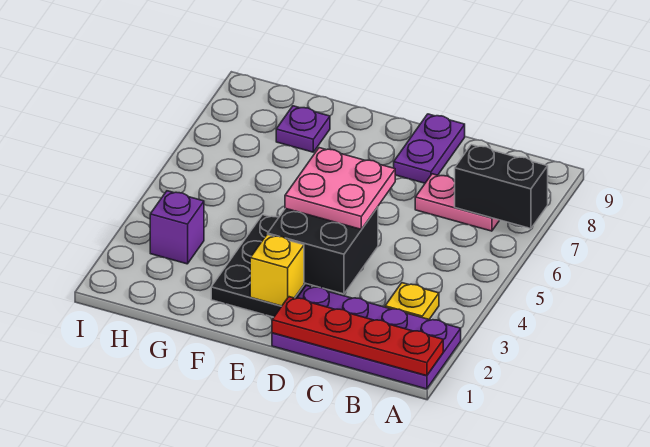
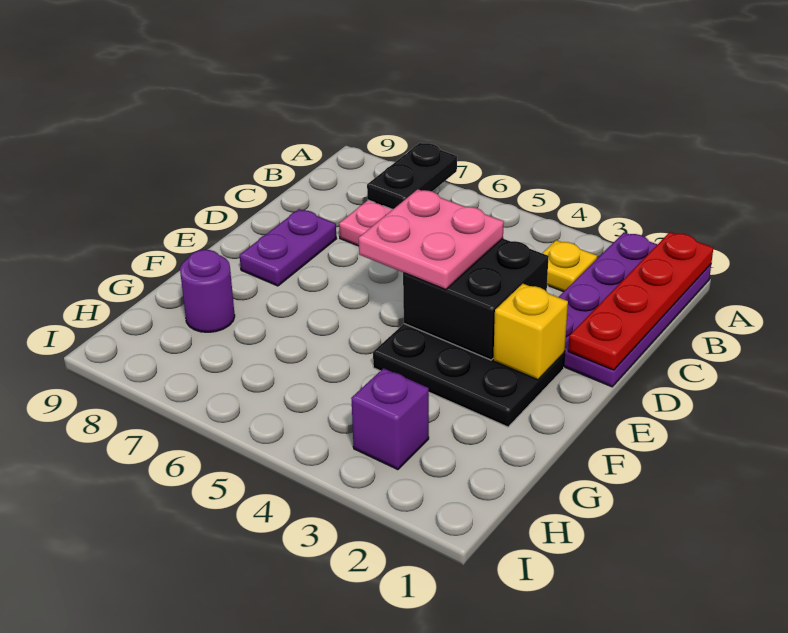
black 1x2 brick [455,145,548,229] -> black 1x2 plate [367,143,457,210]
purple 1x2 plate [394,114,465,183] -> purple 1x2 plate turned to [240,209,336,286]
purple 1x1 plate [276,106,330,152] -> purple 1x1 round brick [180,250,235,332]

